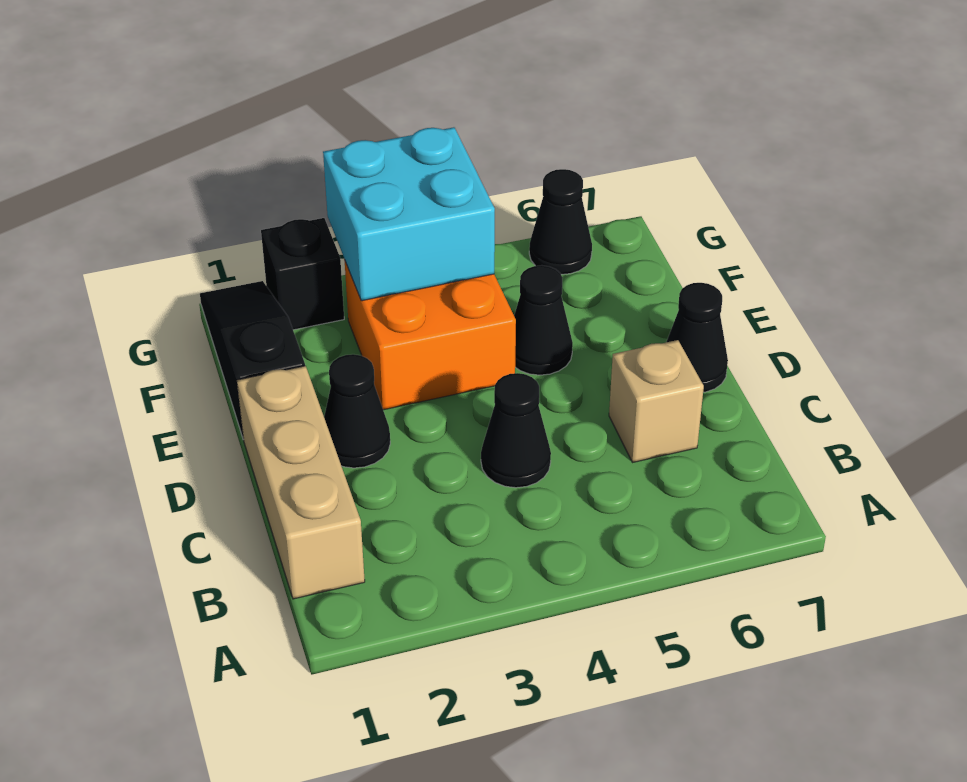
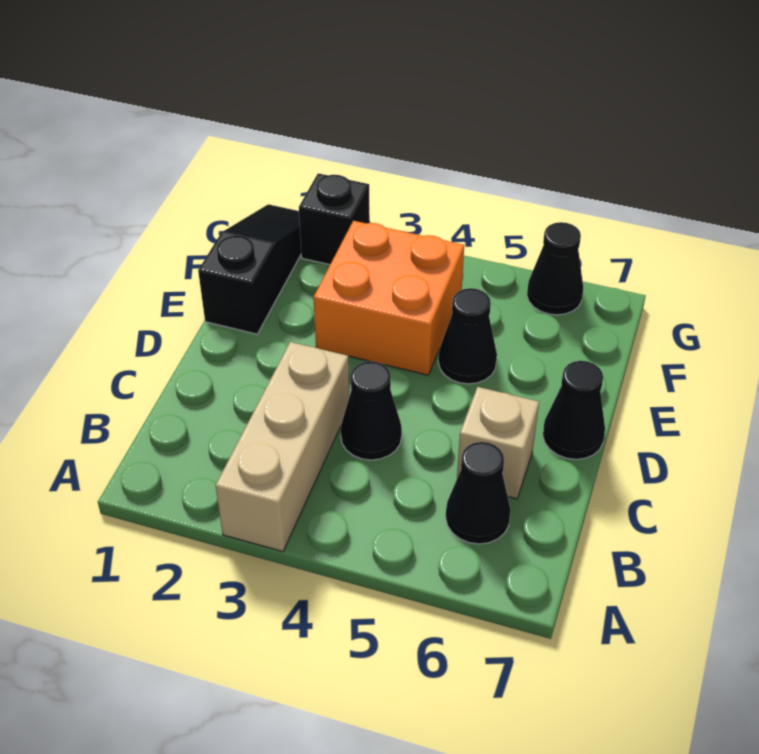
tan 1x3 brick [237,366,365,599] -> tan 1x3 brick moved to [216,342,349,552]
black 1x1 cone [324,354,390,468] -> black 1x1 cone moved to [446,442,511,544]
cyan 2x2 brick [323,127,495,301] -> none

